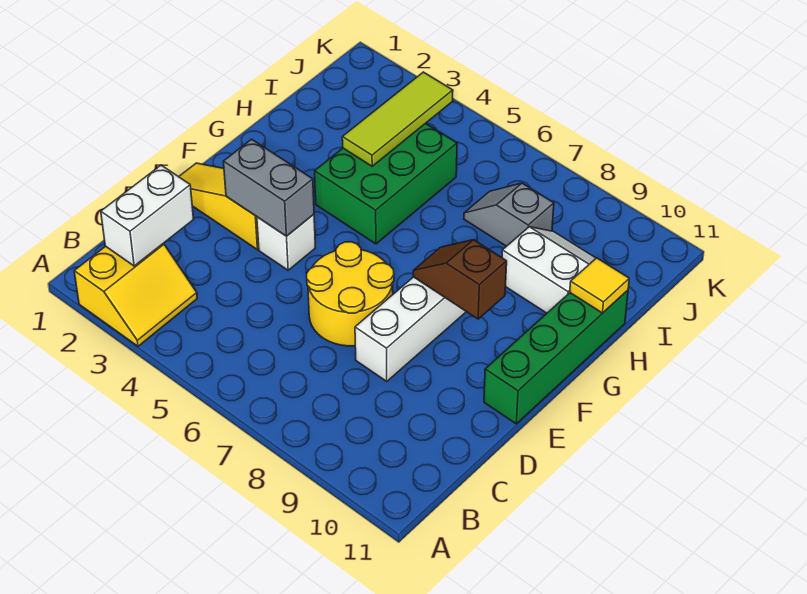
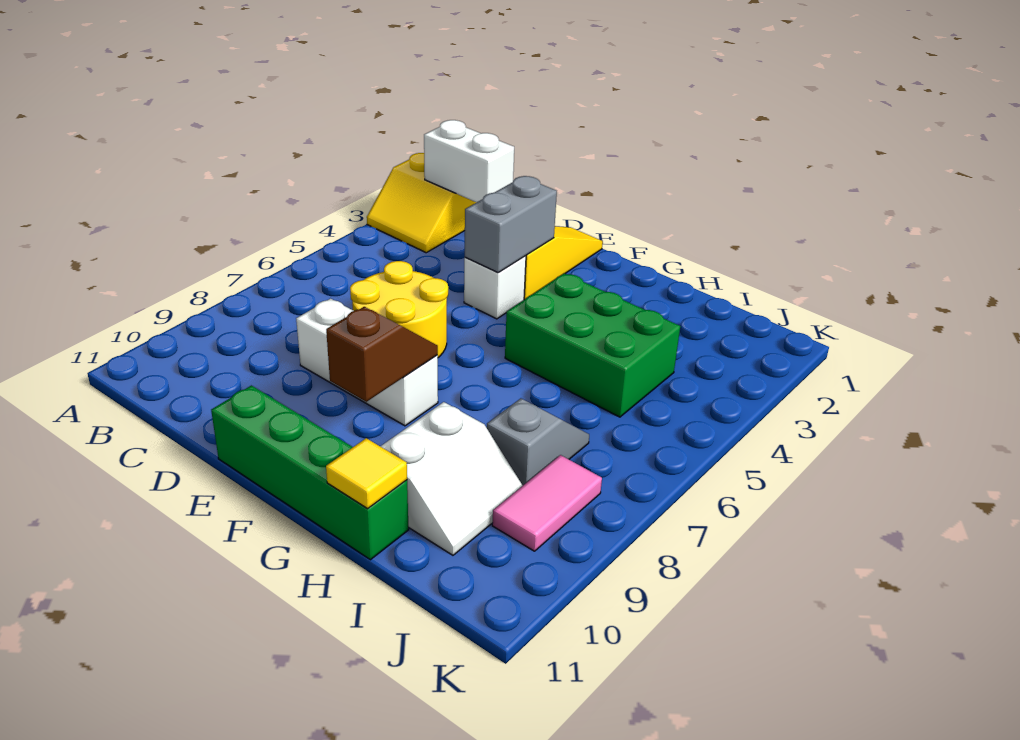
lime 1x3 tile [342,72,453,166] -> none
none -> pink 1x2 tile [492,455,602,551]

